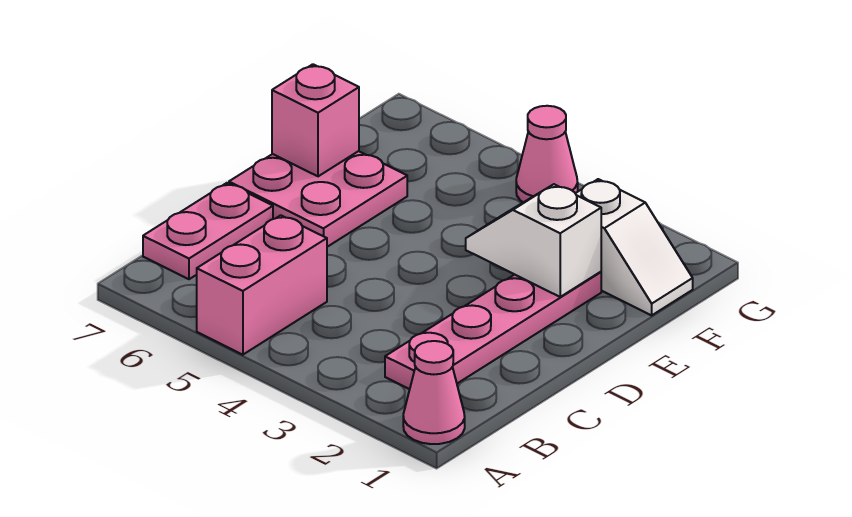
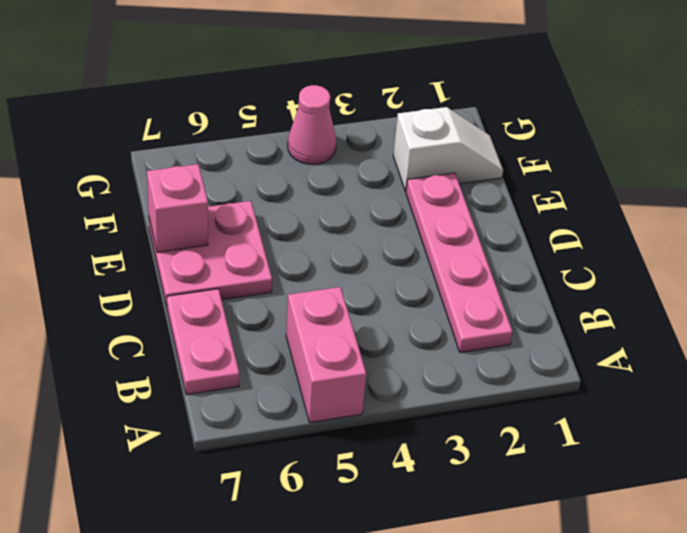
pink 1x1 cone [403,341,465,444] -> none
white 1x2 slope [466,184,601,297] -> none

